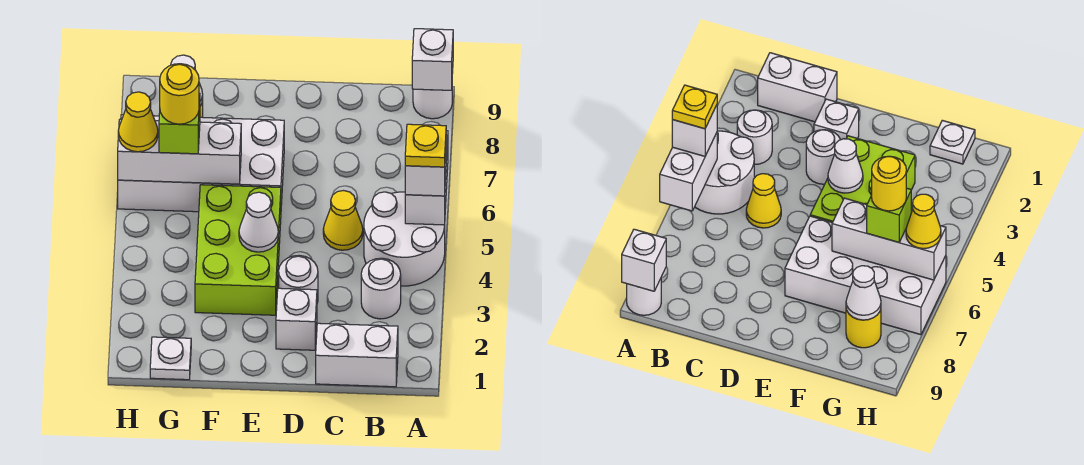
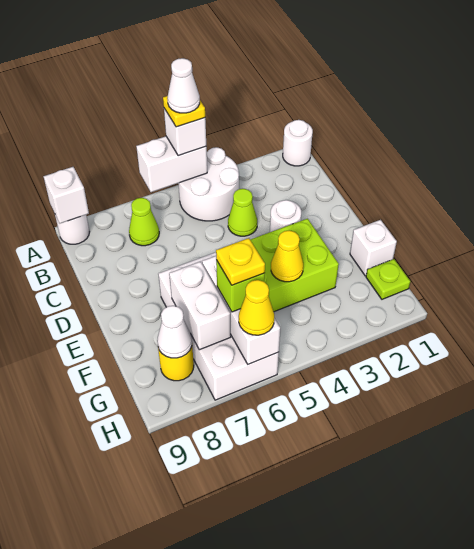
white 1x2 brick [316,323,398,387] -> white 1x2 brick moved to [169,262,231,350]
white 1x1 round brick [361,258,401,319] -> white 1x1 round brick moved to [283,120,313,166]
none -> lime 1x1 cone [129,198,159,246]
none -> lime 1x1 cone [228,189,257,236]
yellow 1x1 cone [323,191,363,250] -> yellow 1x1 cone moved to [271,230,303,282]
white 1x1 brick [276,288,317,350] -> white 1x1 brick moved to [350,220,397,276]
white 1x1 cone [239,192,278,252] -> white 1x1 cone moved to [167,58,200,113]
white 1x1 plate [150,337,191,380] -> lime 1x1 plate [366,259,410,299]
yellow 1x1 round brick [160,64,199,124] -> yellow 1x1 plate [216,238,265,285]

